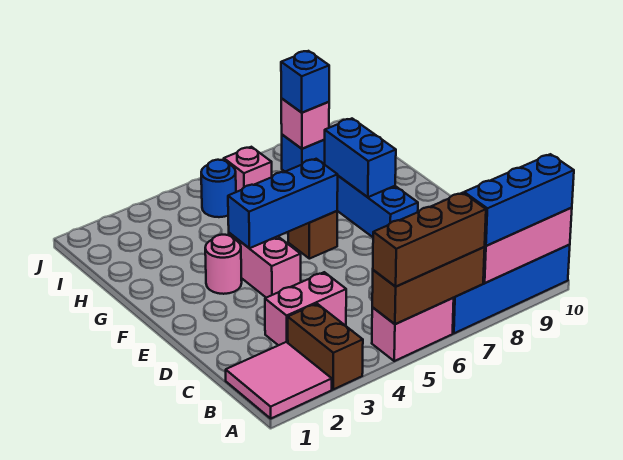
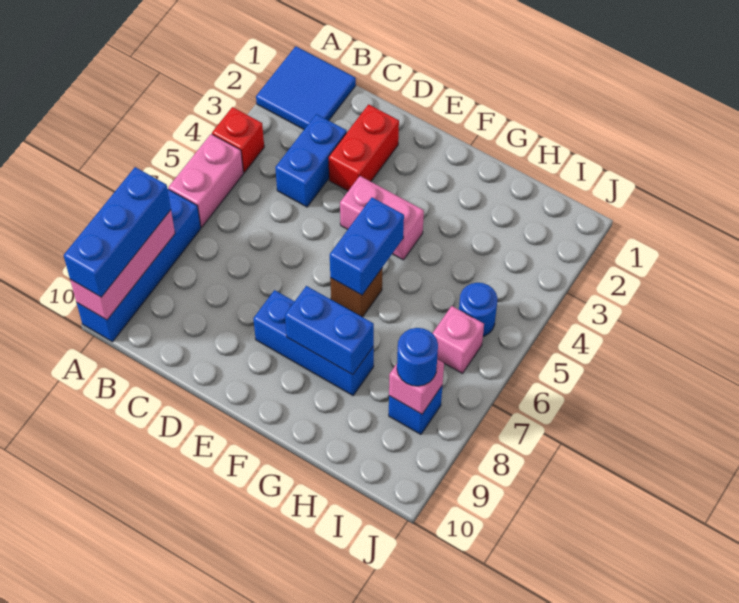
pink 2x2 tile [226,342,332,418] -> blue 2x2 tile [256,46,356,129]
brown 1x2 brick [288,304,363,389] -> none
none -> red 1x1 brick [212,107,264,173]
brown 1x3 brick [372,247,485,324] -> none
brown 1x3 brick [373,193,486,287] -> none
pink 1x2 brick [265,272,346,345] -> blue 1x2 brick [275,114,347,207]
none -> red 1x2 brick [328,104,399,191]
pink 1x1 round brick [205,235,242,294] -> none
blue 1x3 brick [228,159,338,248] -> blue 1x2 brick [330,198,404,295]
blue 1x1 brick [281,51,329,113] -> blue 1x1 round brick [397,328,438,386]

